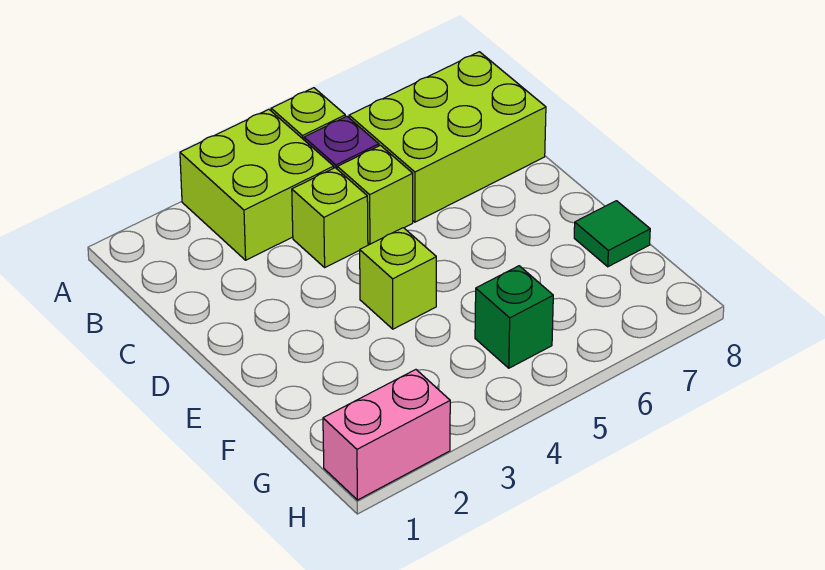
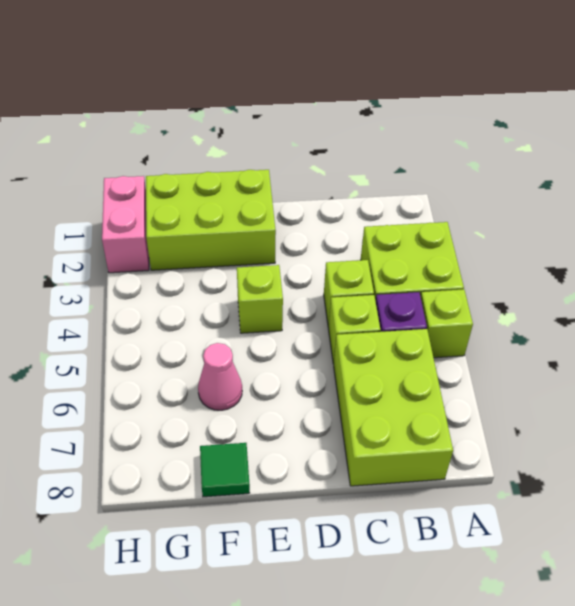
none -> lime 2x3 brick [146,170,276,270]
none -> pink 1x1 cone [198,343,242,410]
green 1x1 brick [475,266,553,368] -> none

